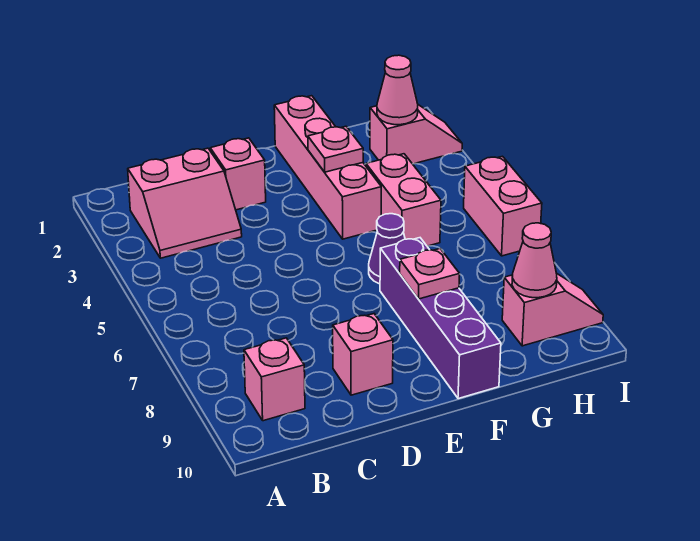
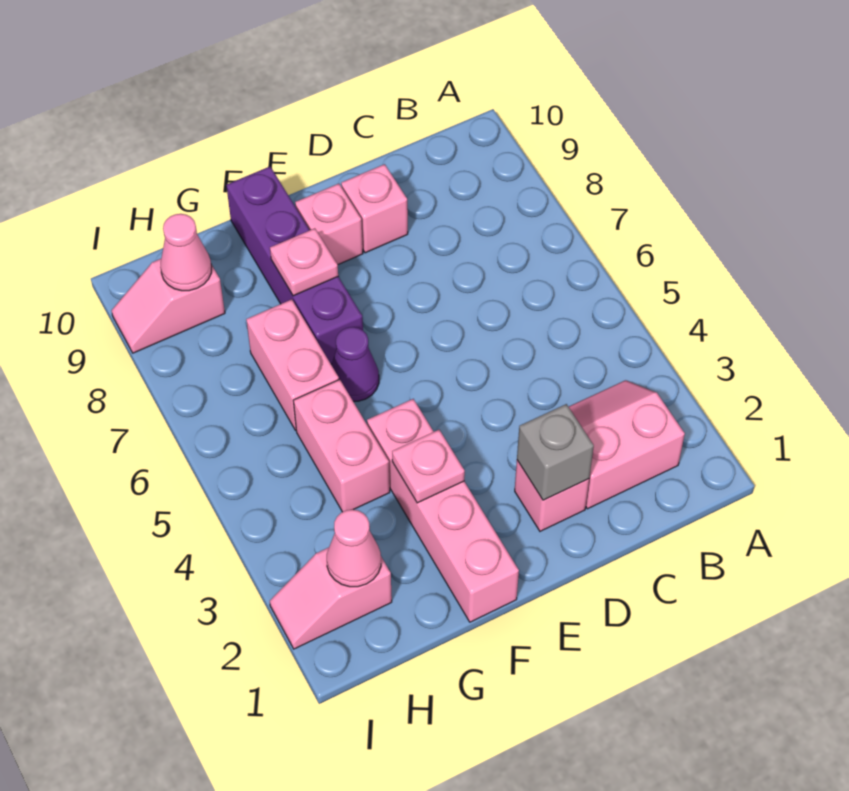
pink 1x1 brick [244,338,305,421] -> pink 1x1 brick moved to [295,184,363,264]
none -> grey 1x1 brick [517,404,594,500]
pink 1x2 brick [464,156,542,256] -> pink 1x2 brick moved to [246,299,339,430]

